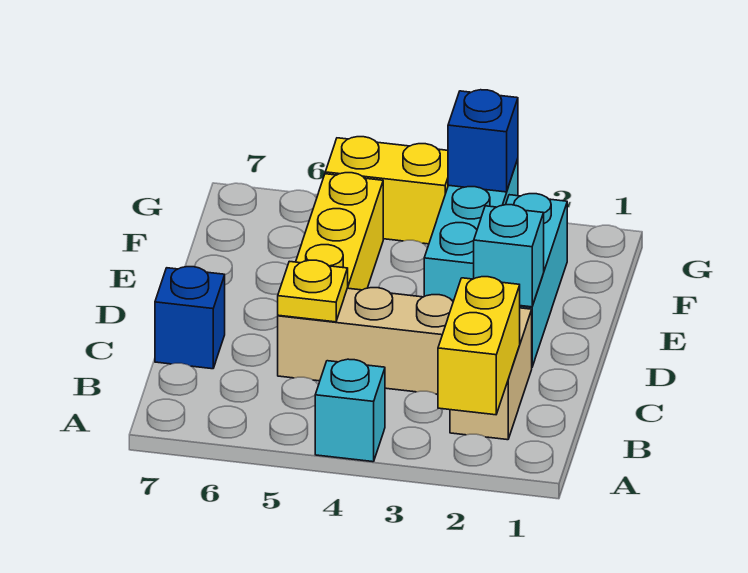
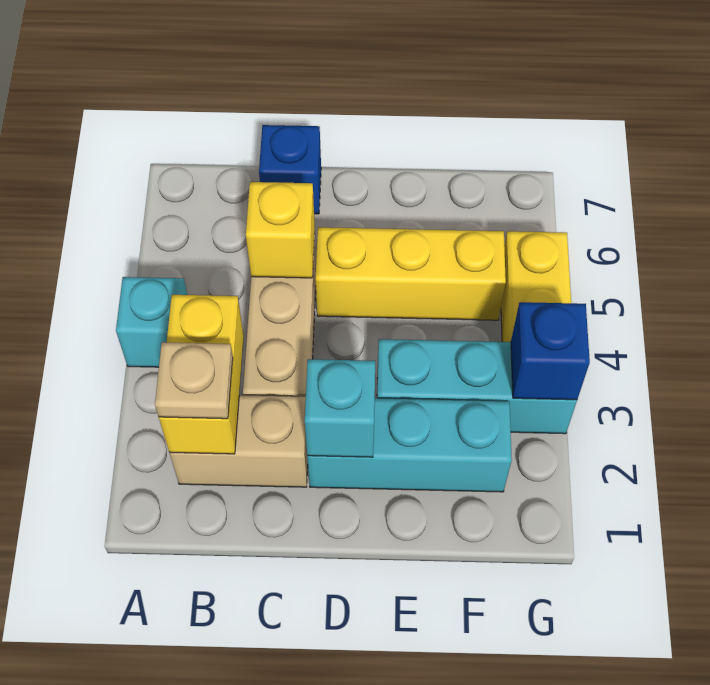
yellow 1x2 brick [438,277,520,415] -> yellow 1x2 brick turned to [159,295,244,454]
none -> tan 1x1 plate [155,342,233,419]
yellow 1x1 plate [278,260,348,322] -> yellow 1x1 brick [246,182,315,278]

